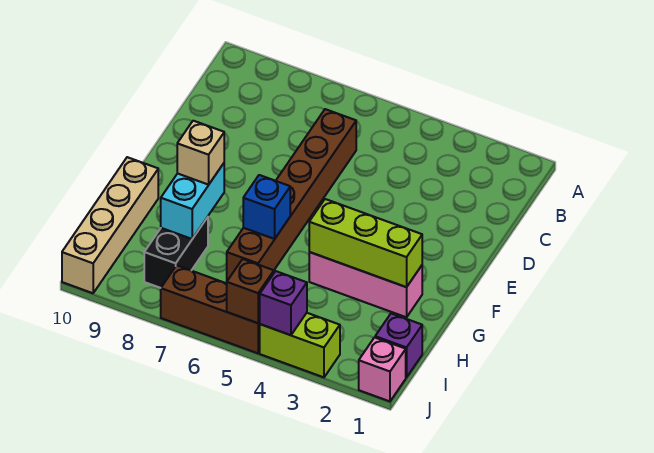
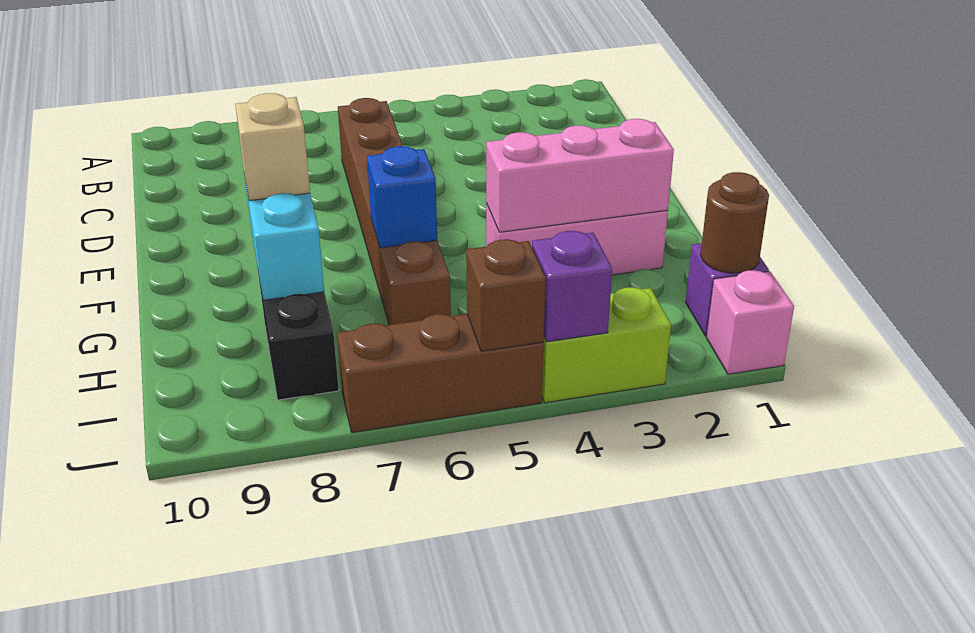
lime 1x3 brick [309,199,422,287] -> pink 1x3 brick [486,119,674,232]
tan 1x4 brick [62,157,158,293] -> none
none -> brown 1x1 round brick [700,172,769,273]

